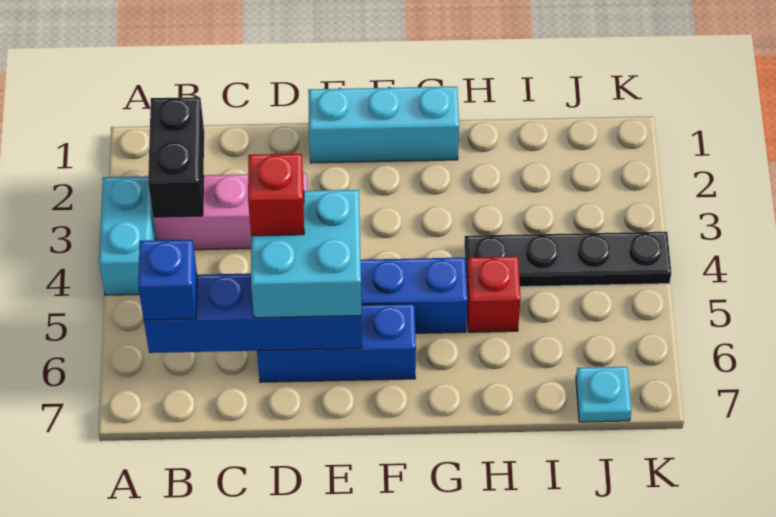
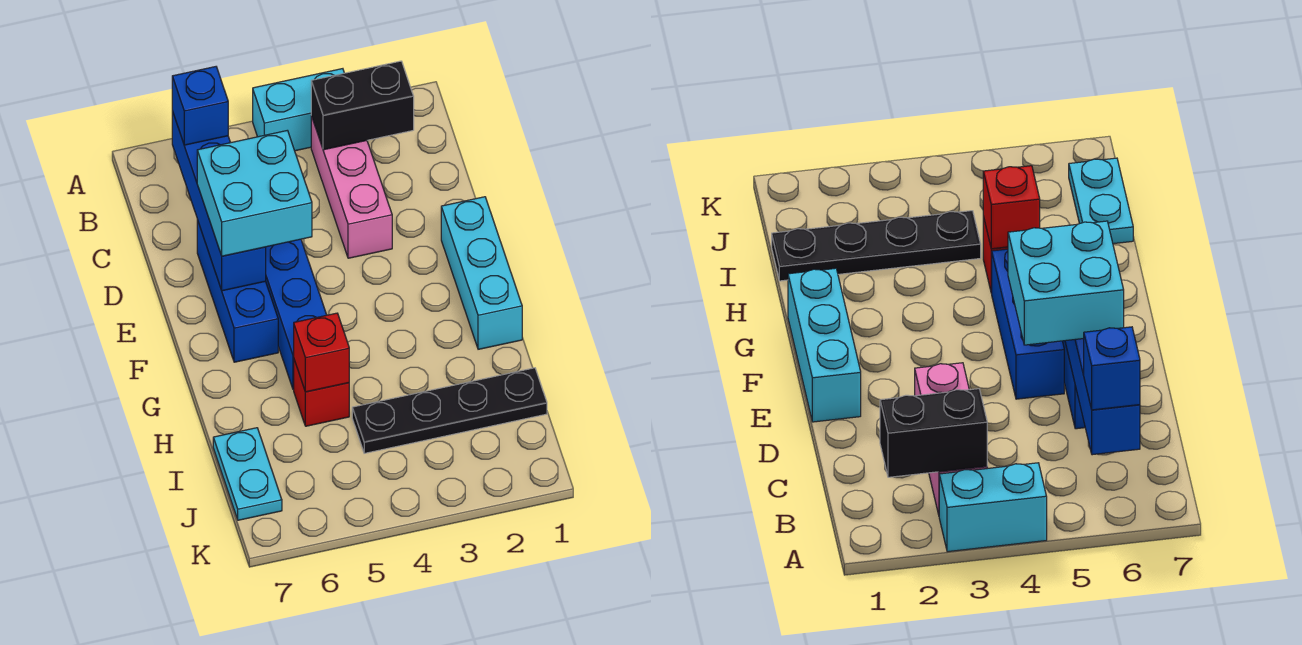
red 1x1 brick [248,154,304,236] -> red 1x1 brick moved to [294,313,349,392]
black 1x4 plate [464,232,671,287] -> black 1x4 plate turned to [352,368,547,453]
cyan 1x1 plate [576,367,631,422] -> cyan 1x2 plate [213,428,282,520]

